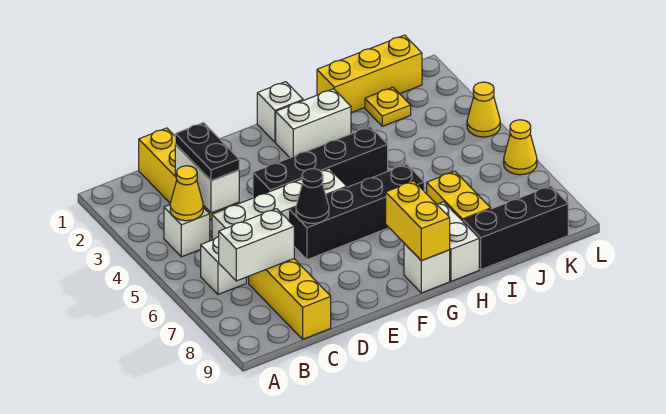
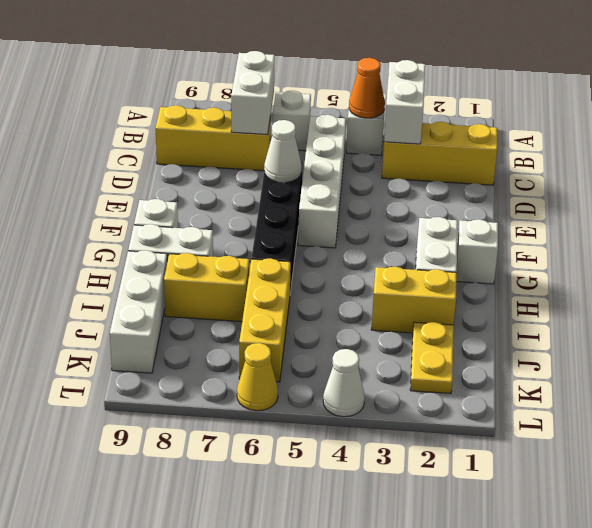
yellow 1x1 cone [170,166,203,221] -> orange 1x1 cone [349,58,385,118]
white 1x2 brick [175,144,239,213] -> white 1x2 brick turned to [384,60,425,144]
black 1x2 plate [175,123,239,181] -> none
black 1x4 brick [253,127,388,198] -> none
black 1x1 cone [296,169,329,223] -> white 1x1 cone [264,120,302,183]
yellow 1x2 brick [386,181,450,261] -> yellow 1x2 brick moved to [371,267,457,333]
yellow 1x3 brick [317,35,422,113] -> yellow 1x3 brick moved to [239,258,291,382]
black 1x3 brick [463,186,568,270] -> white 1x3 brick [110,250,167,373]
yellow 1x1 plate [365,87,411,126] -> yellow 1x2 plate [410,322,454,394]
yellow 1x1 cone [467,82,500,137] -> white 1x1 cone [323,349,365,417]

